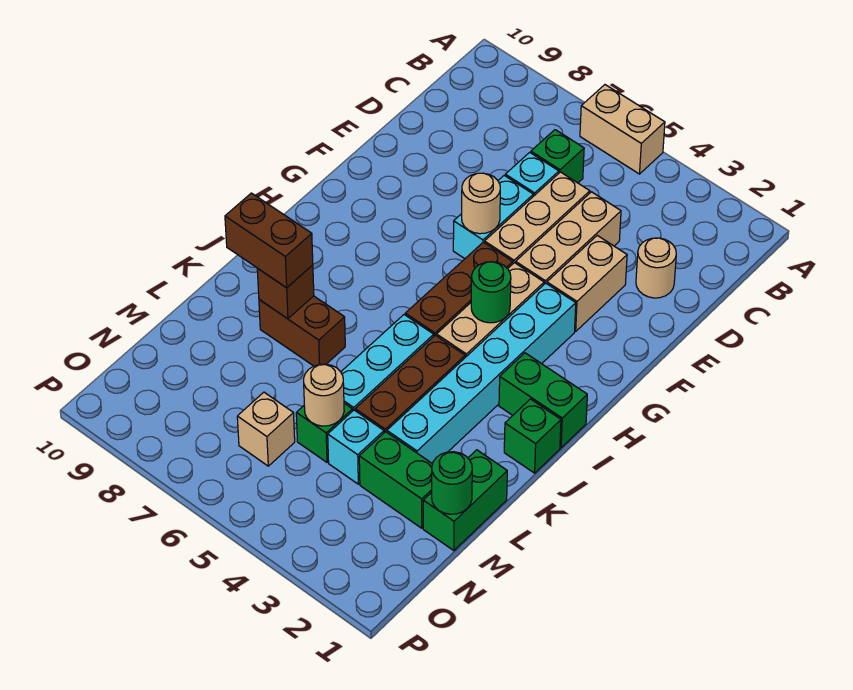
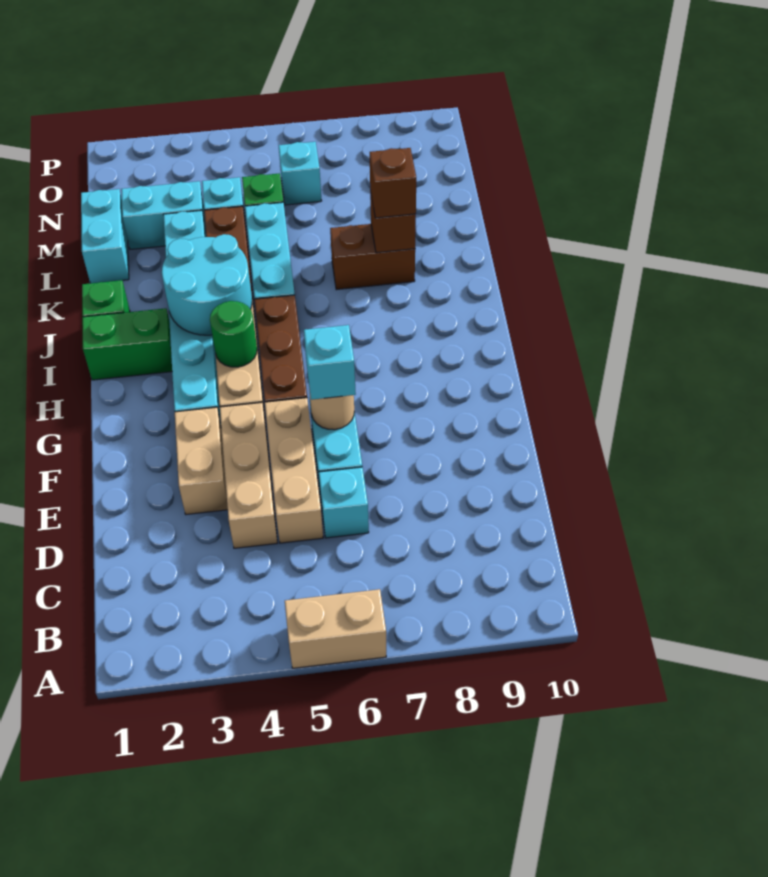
green 1x1 brick [531,130,584,183] -> none
tan 1x1 round brick [636,238,676,298] -> none
none -> cyan 1x1 brick [304,325,356,400]
none -> cyan 2x2 round brick [162,234,252,335]
brown 1x2 brick [225,193,313,288] -> brown 1x1 brick [370,148,416,218]
green 1x2 brick [423,450,507,551] -> cyan 1x2 brick [81,189,129,283]
green 1x1 round brick [432,452,472,514] -> none
green 1x2 brick [359,432,432,528] -> cyan 1x2 brick [121,181,206,249]
tan 1x1 round brick [304,364,344,426] -> none
tan 1x1 brick [237,392,295,466] -> cyan 1x1 brick [278,142,322,205]

